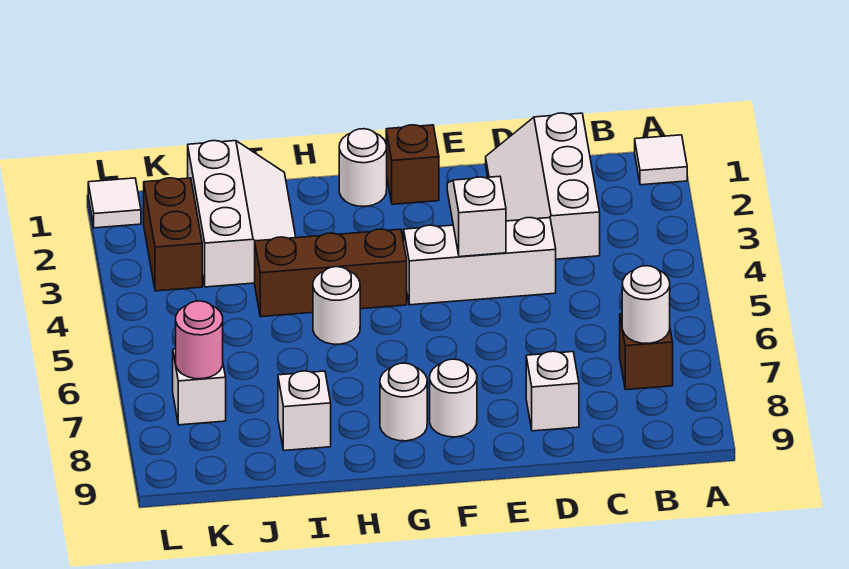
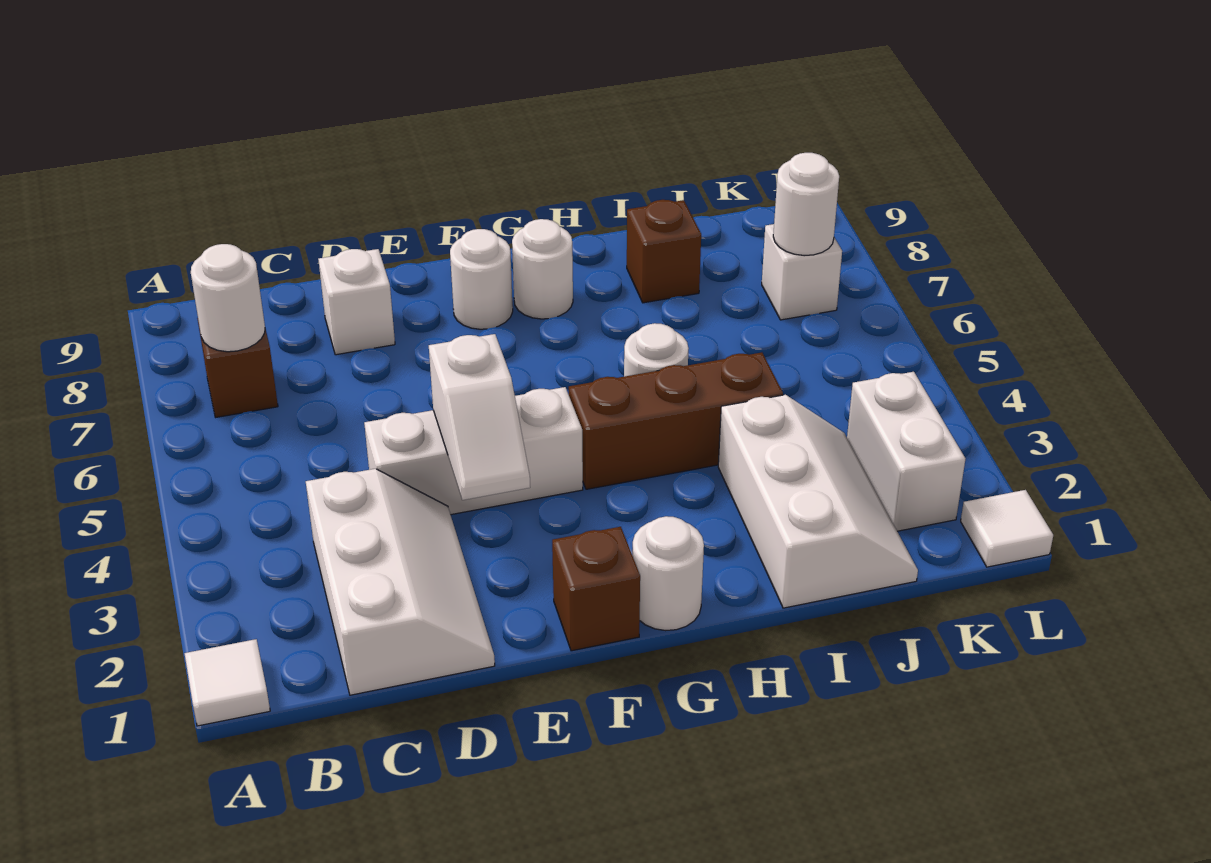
white 2x3 slope [188,141,296,287] -> white 2x3 slope turned to [718,395,918,608]
white 1x1 brick [278,371,331,451] -> brown 1x1 brick [627,200,701,303]
brown 1x2 brick [144,178,202,291] -> white 1x2 brick [847,372,965,531]
pink 1x1 round brick [176,301,223,379] -> white 1x1 round brick [773,153,839,256]

